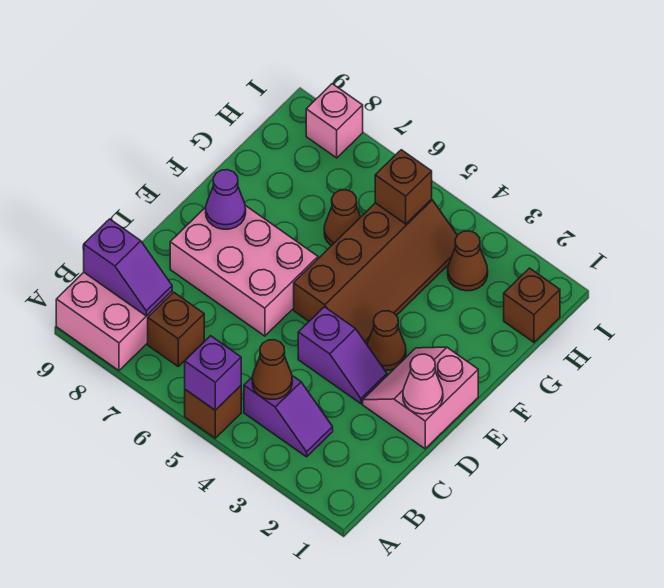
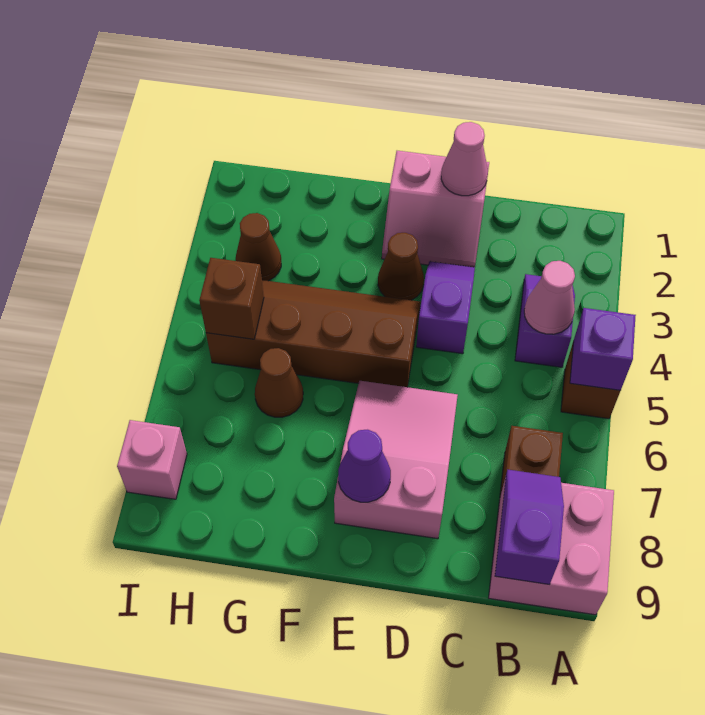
brown 1x1 cone [252,340,292,399] -> pink 1x1 cone [524,261,575,334]
pink 2x3 brick [170,206,318,336] -> pink 2x3 slope [334,381,458,539]
brown 1x1 brick [504,268,560,342] -> none

